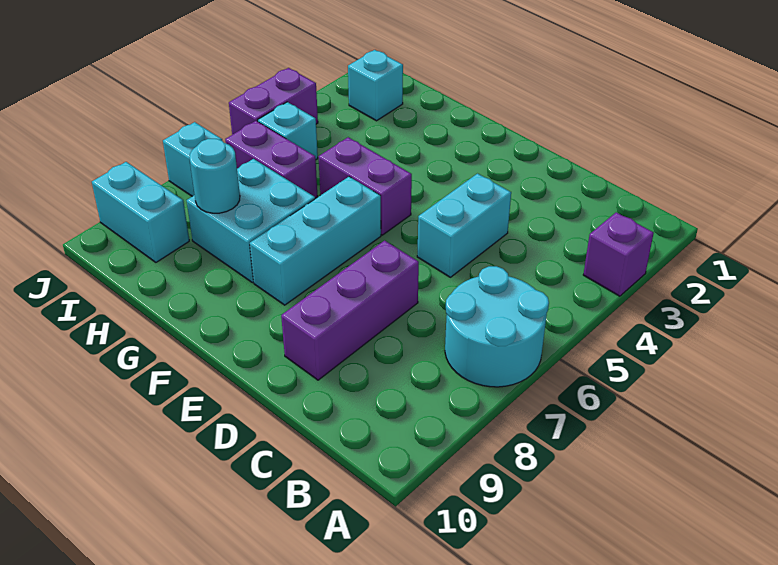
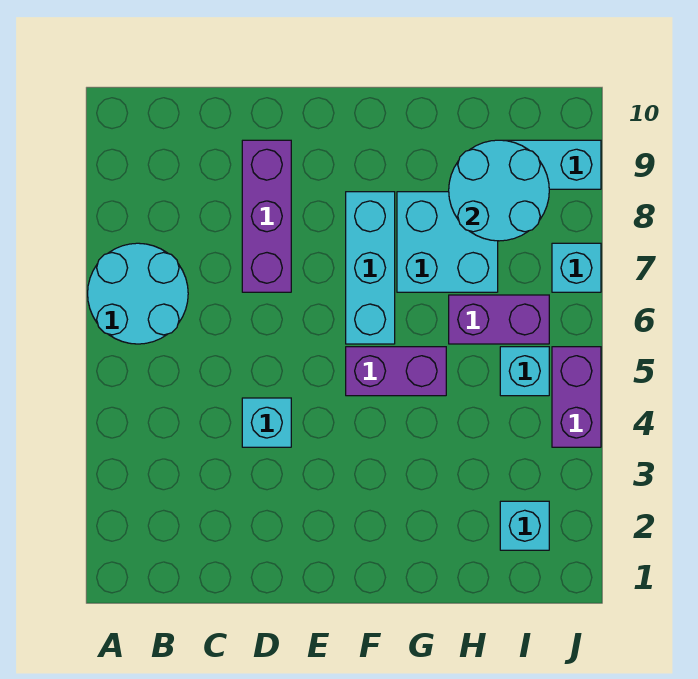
purple 1x1 brick [583,212,654,296] -> none
cyan 1x2 brick [417,174,511,277] -> cyan 1x1 brick [242,398,291,447]
cyan 1x1 round brick [189,139,240,213] -> cyan 2x2 round brick [449,140,549,241]

